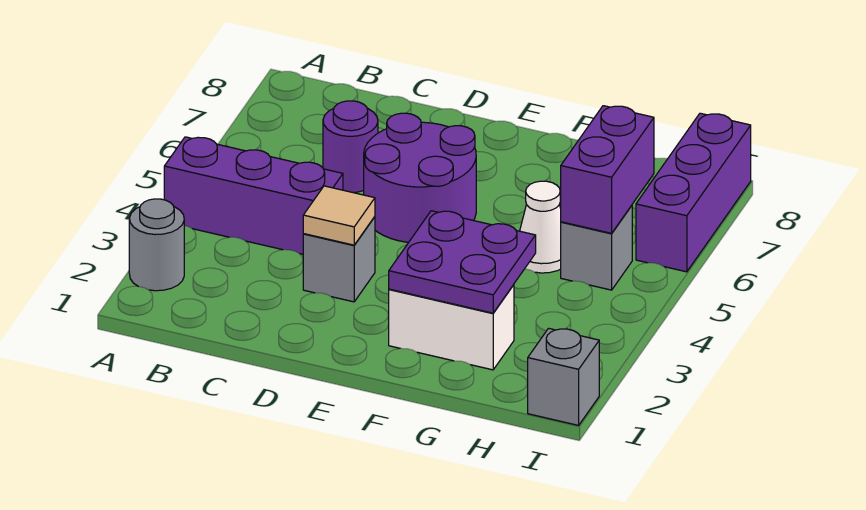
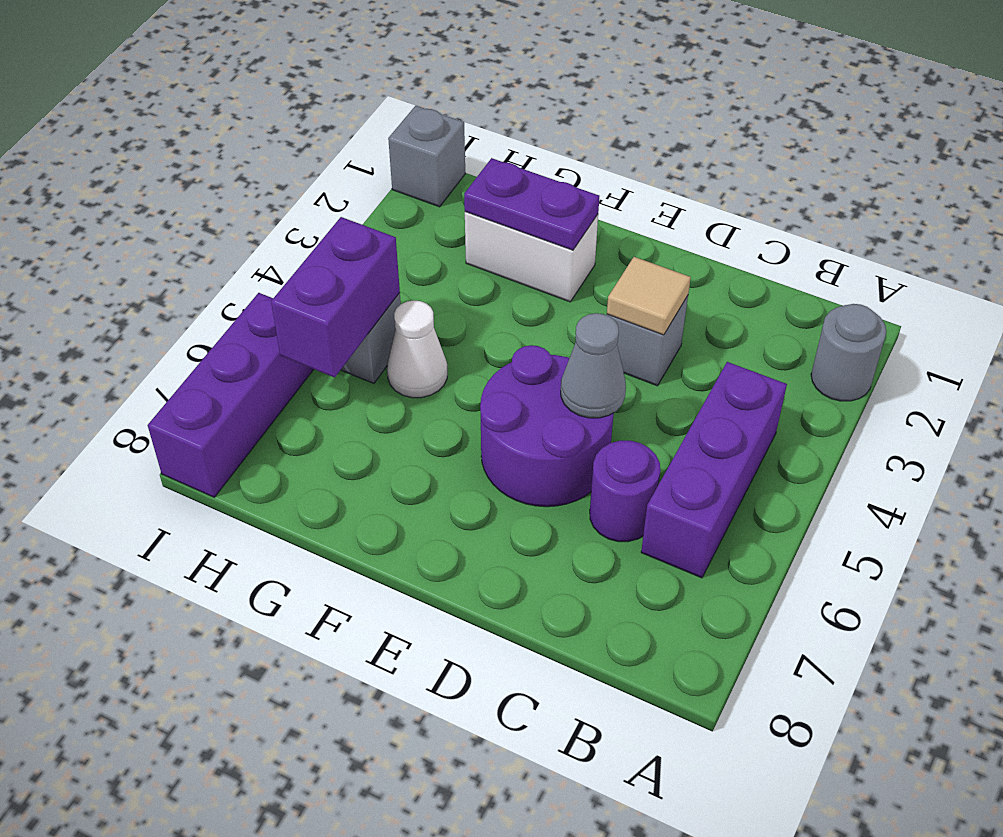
purple 1x3 brick [164,137,343,254] -> purple 1x3 brick turned to [641,362,787,578]
none -> grey 1x1 cone [561,313,626,418]
purple 2x2 plate [389,211,536,313] -> purple 1x2 plate [464,158,599,250]

